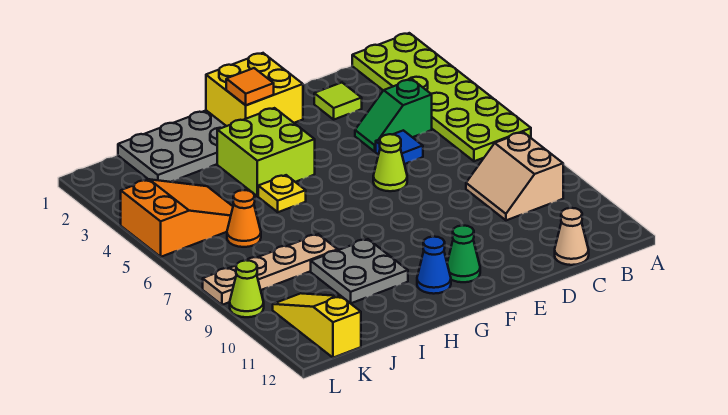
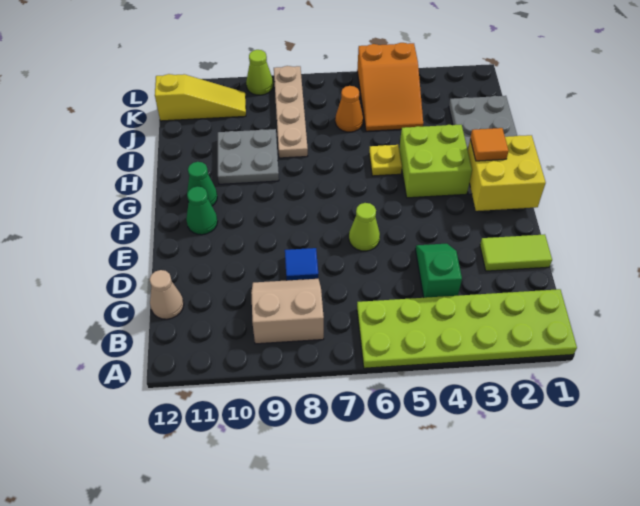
lime 1x1 tile [314,83,362,119] -> lime 1x2 tile [480,234,552,271]
blue 1x1 tile [376,130,423,164] -> blue 1x1 tile moved to [285,248,318,280]
blue 1x1 cone [417,237,451,294] -> green 1x1 cone [187,162,217,206]

